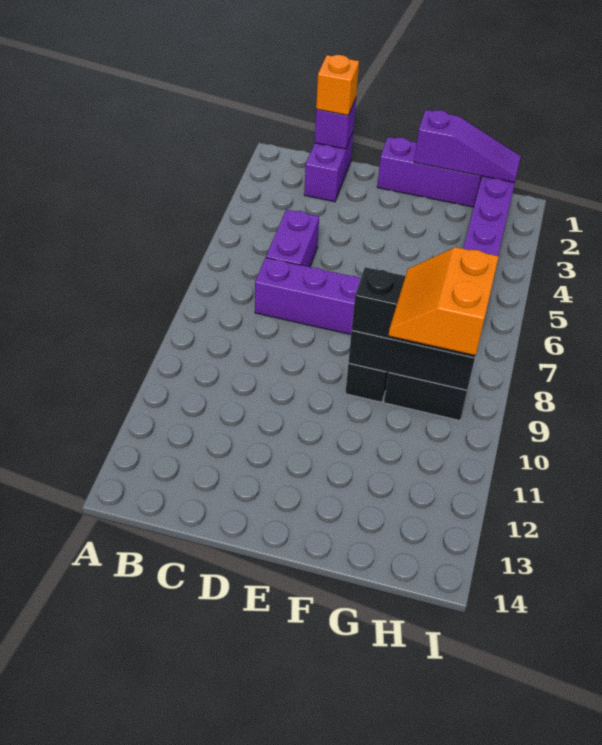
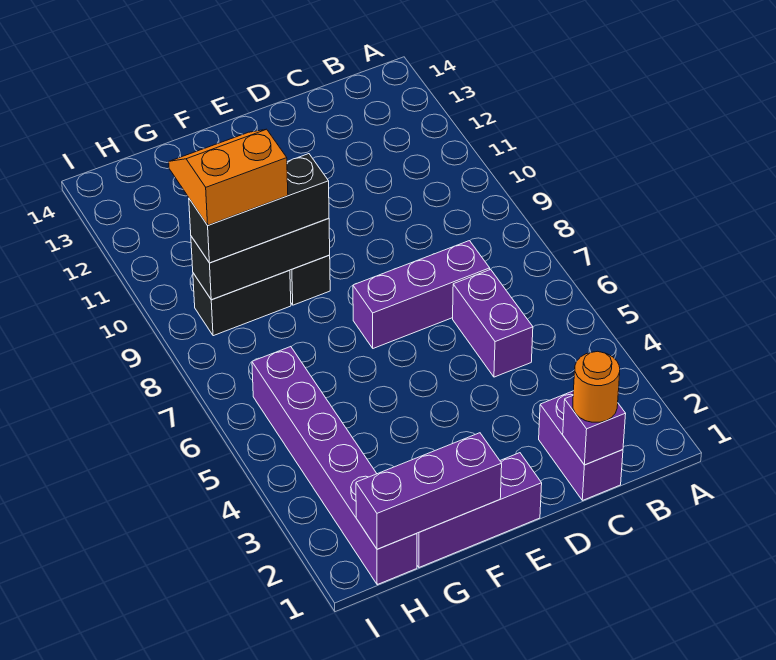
orange 1x1 brick [316,55,359,115] -> orange 1x1 round brick [573,351,620,422]
purple 1x3 slope [414,110,521,183] -> purple 1x3 brick [356,433,502,549]
orange 2x2 slope [389,247,499,355] -> orange 2x2 slope turned to [169,129,288,225]

